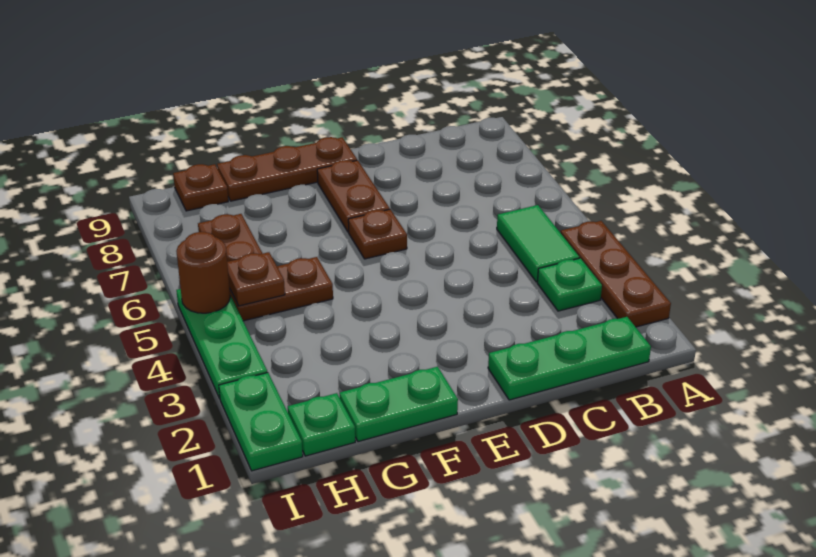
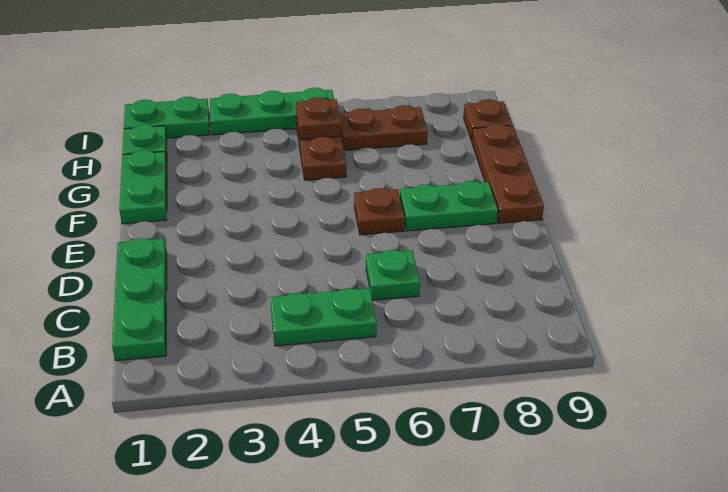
brown 1x3 plate [561,221,671,327] -> none
green 1x1 plate [537,258,602,311] -> green 1x1 plate moved to [366,250,420,300]
green 1x2 tile [497,205,579,282] -> green 1x2 plate [270,288,377,346]
brown 1x2 plate [317,160,390,232] -> green 1x2 plate [400,181,498,231]
brown 1x1 round brick [176,232,230,313] -> none

